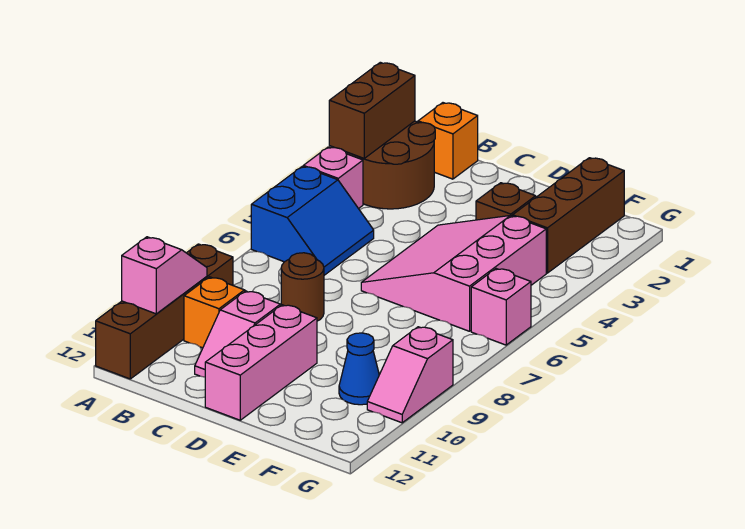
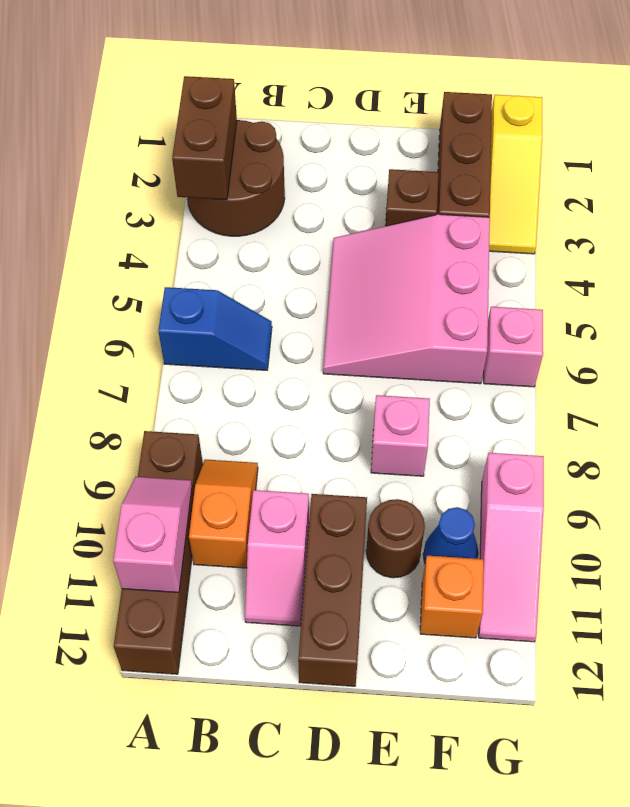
pink 1x1 brick [303,147,363,209] -> pink 1x1 brick moved to [371,395,430,476]
blue 2x2 slope [251,166,374,275] -> blue 1x2 slope [158,287,272,370]
orange 1x1 brick [418,103,478,179] -> orange 1x1 brick moved to [420,556,484,638]
brown 1x1 round brick [281,253,324,321] -> brown 1x1 round brick moved to [366,499,425,578]
pink 1x3 brick [205,305,317,420] -> brown 1x3 brick [298,494,367,686]
none -> yellow 1x3 slope [489,95,542,254]
pink 1x2 slope [367,327,453,423] -> pink 1x3 slope [479,453,544,642]

